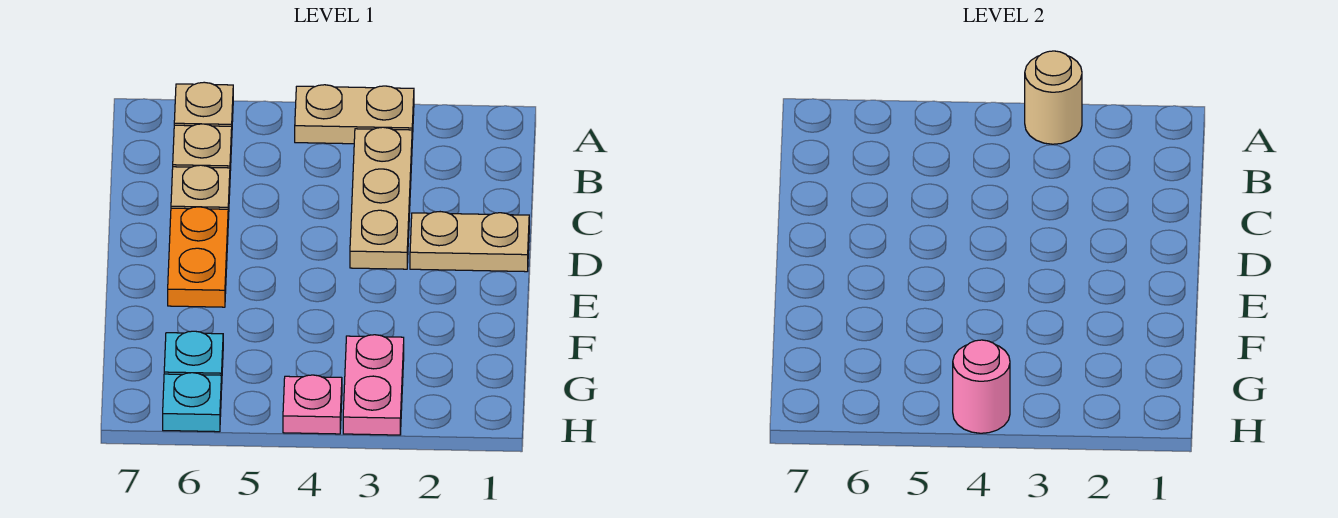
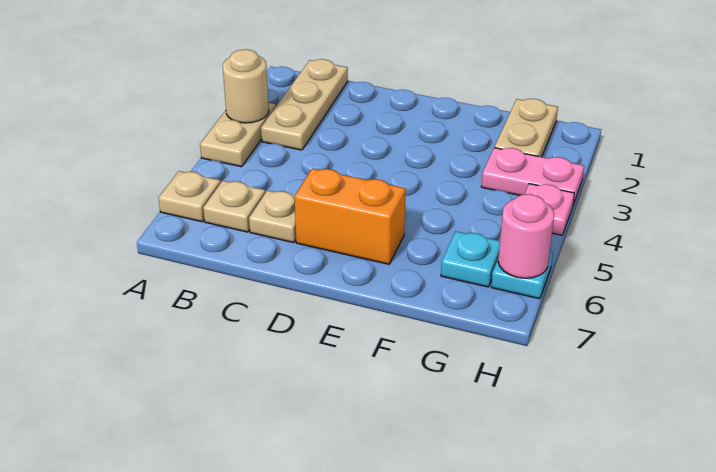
tan 1x3 plate [350,127,412,269] -> tan 1x3 plate turned to [261,59,348,150]
tan 1x2 plate [410,212,529,272] -> tan 1x2 plate moved to [495,99,558,157]
orange 1x2 plate [168,207,228,307] -> orange 1x2 brick [294,168,406,264]
pink 1x1 round brick [953,340,1010,433] -> pink 1x1 round brick moved to [498,194,554,278]

